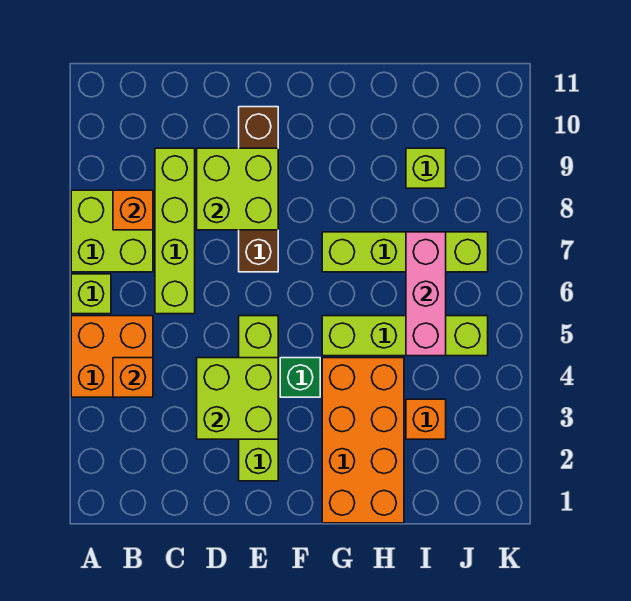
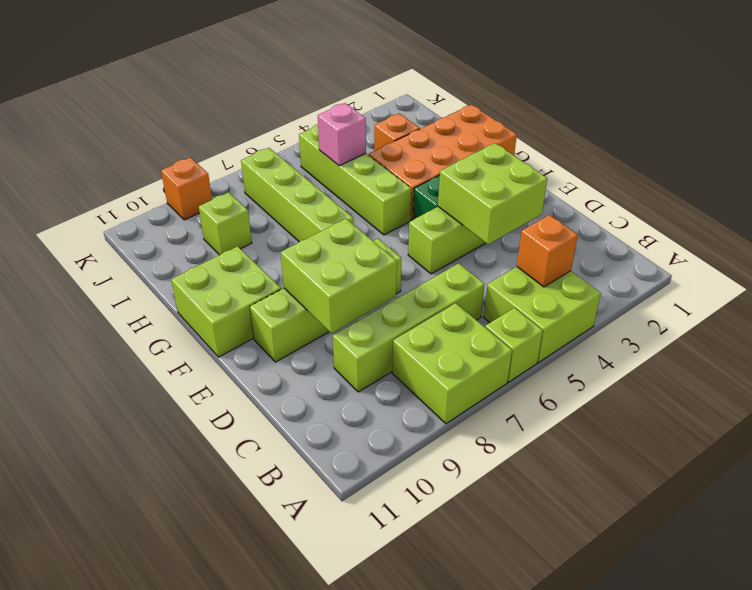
orange 2x2 brick [71,316,153,397] -> lime 2x2 brick [484,267,601,363]
orange 1x1 brick [113,190,153,230] -> orange 1x1 brick moved to [161,157,212,220]
brown 1x4 brick [239,107,278,272] -> lime 1x4 brick [250,239,402,362]
none -> lime 2x2 brick [171,246,281,357]
pink 1x3 brick [406,232,446,356] -> pink 1x1 brick [318,103,366,166]

